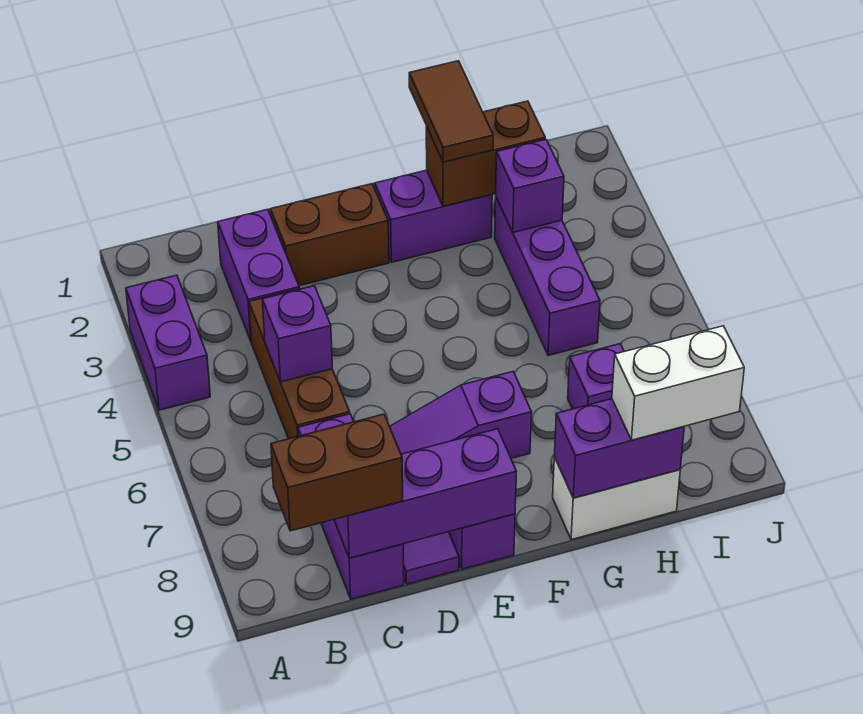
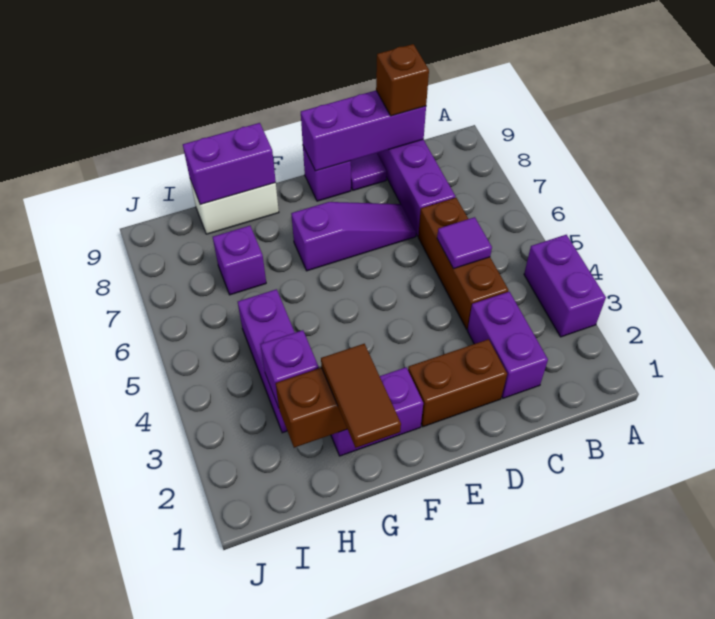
brown 1x2 brick [271,414,403,531] -> brown 1x1 brick [376,44,429,116]
purple 1x1 brick [262,286,332,382] -> purple 1x1 tile [437,217,492,269]
white 1x2 brick [612,326,744,440] -> none

